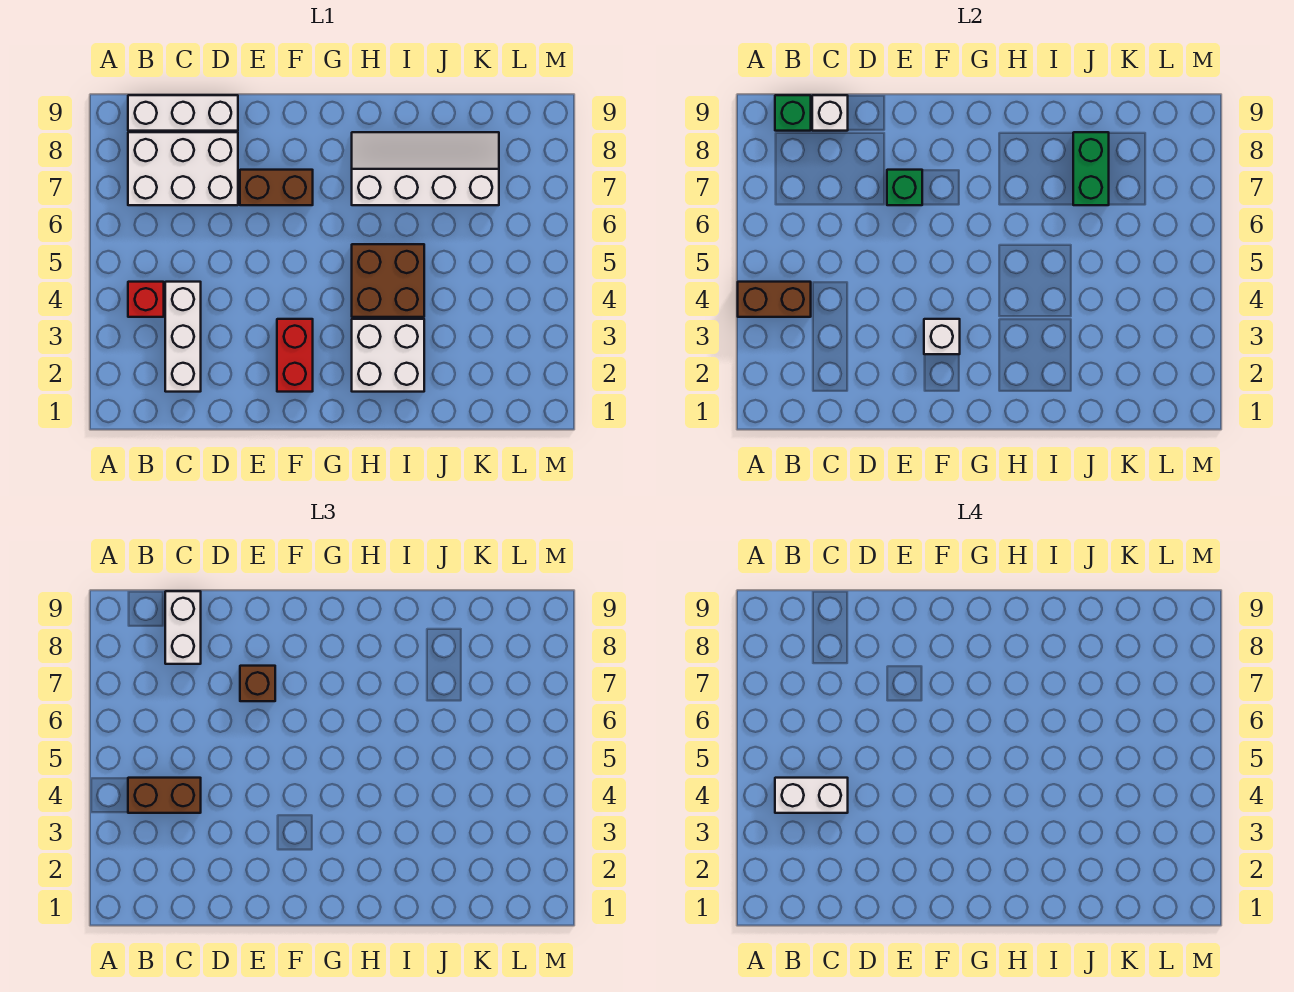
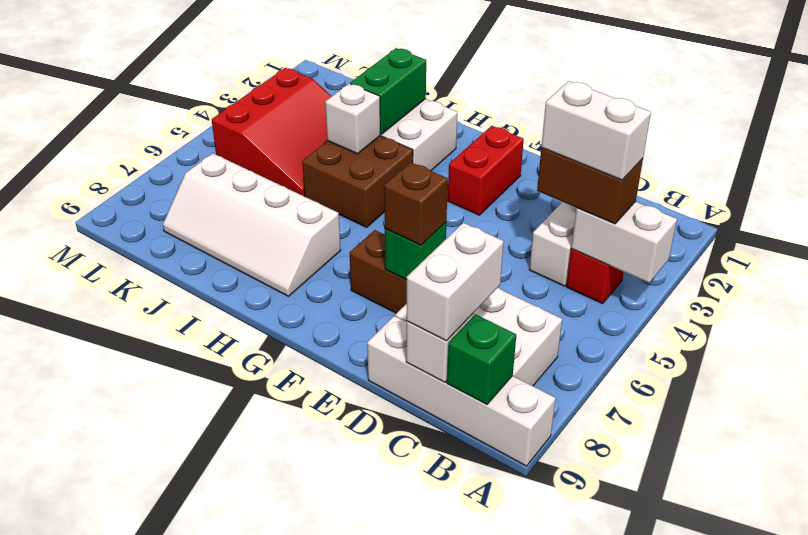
brown 1x2 brick [738,282,811,317] -> white 1x2 brick [571,202,677,283]
white 1x3 brick [128,95,238,131] -> white 1x4 brick [367,316,556,466]
white 1x1 brick [924,319,960,354] -> white 1x1 brick moved to [325,84,380,154]
none -> red 3x3 slope [212,68,332,196]
green 1x2 brick [1073,132,1109,205] -> green 1x2 brick moved to [350,48,426,134]

